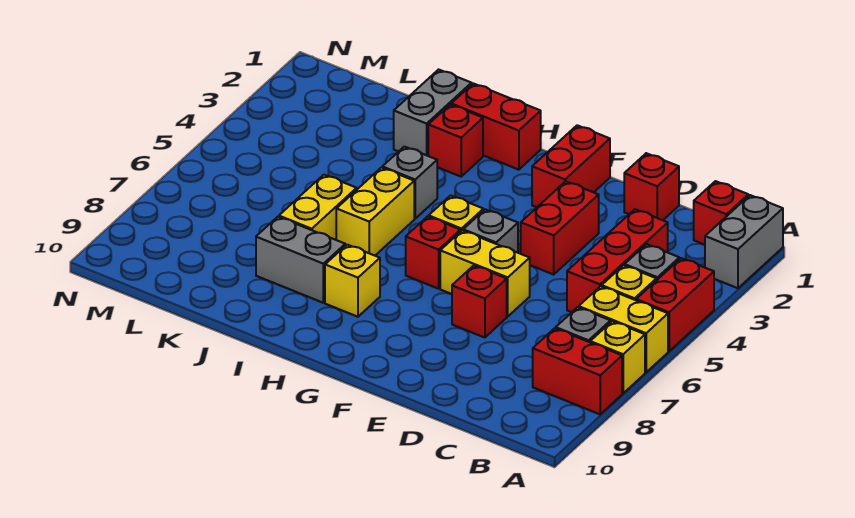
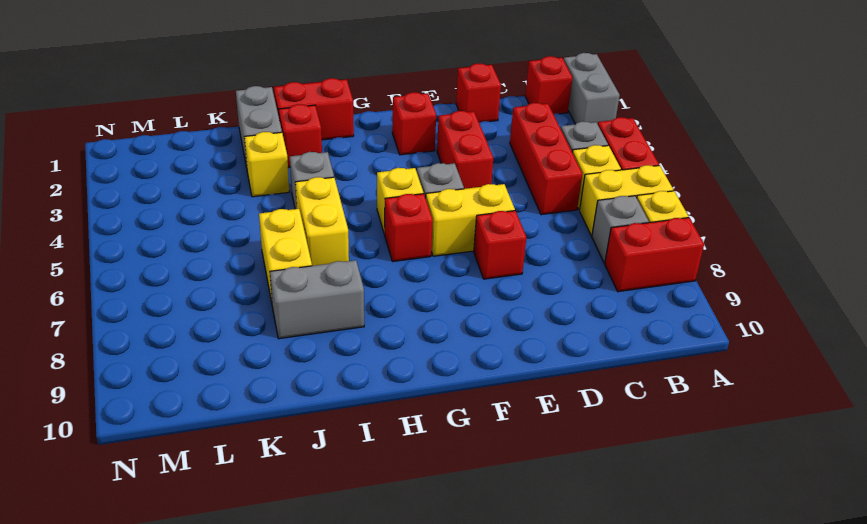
red 1x2 brick [532,125,610,207] -> red 1x1 brick [392,92,436,155]
yellow 1x1 brick [325,245,380,317] -> yellow 1x1 brick moved to [244,132,289,197]

